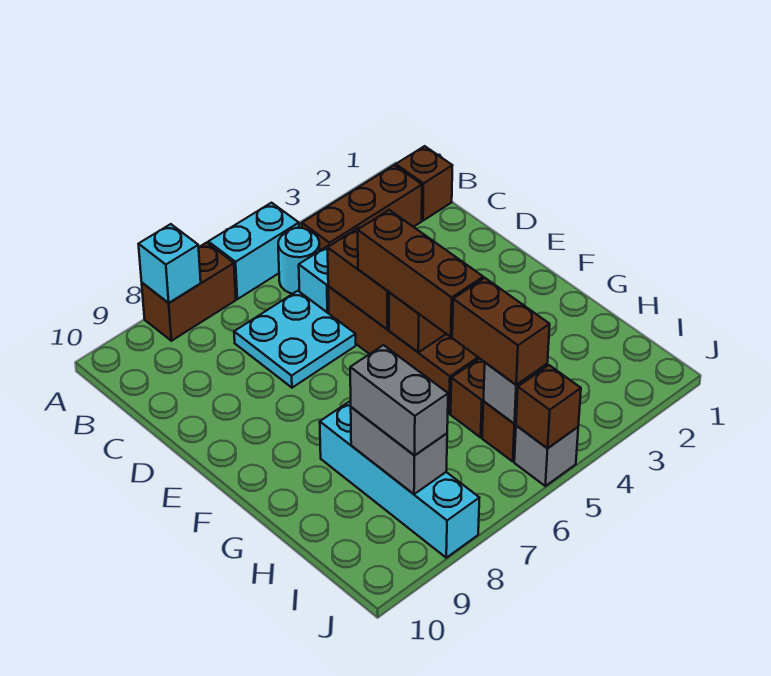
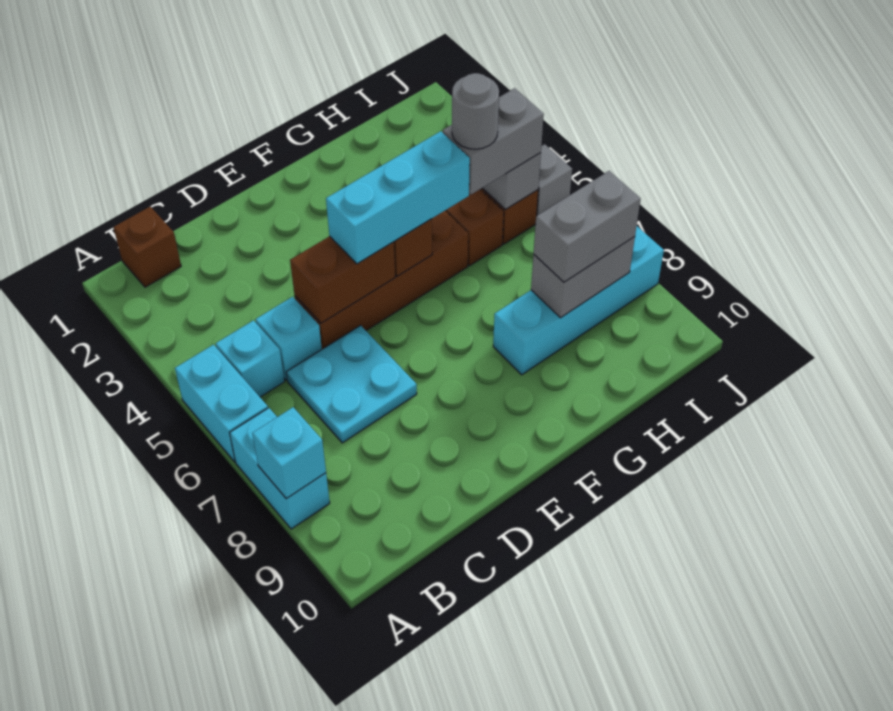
brown 1x2 brick [142,243,236,341] -> cyan 1x2 brick [230,408,330,529]
brown 1x3 brick [302,165,422,250] -> none
cyan 1x1 round brick [278,228,320,294] -> cyan 1x1 brick [216,320,284,397]
brown 1x3 brick [358,210,483,337] -> cyan 1x3 brick [326,131,470,264]
brown 1x2 brick [452,278,550,385] -> grey 1x2 brick [443,88,544,195]
none -> grey 1x1 round brick [452,73,499,149]
brown 1x1 brick [516,365,581,448] -> none

